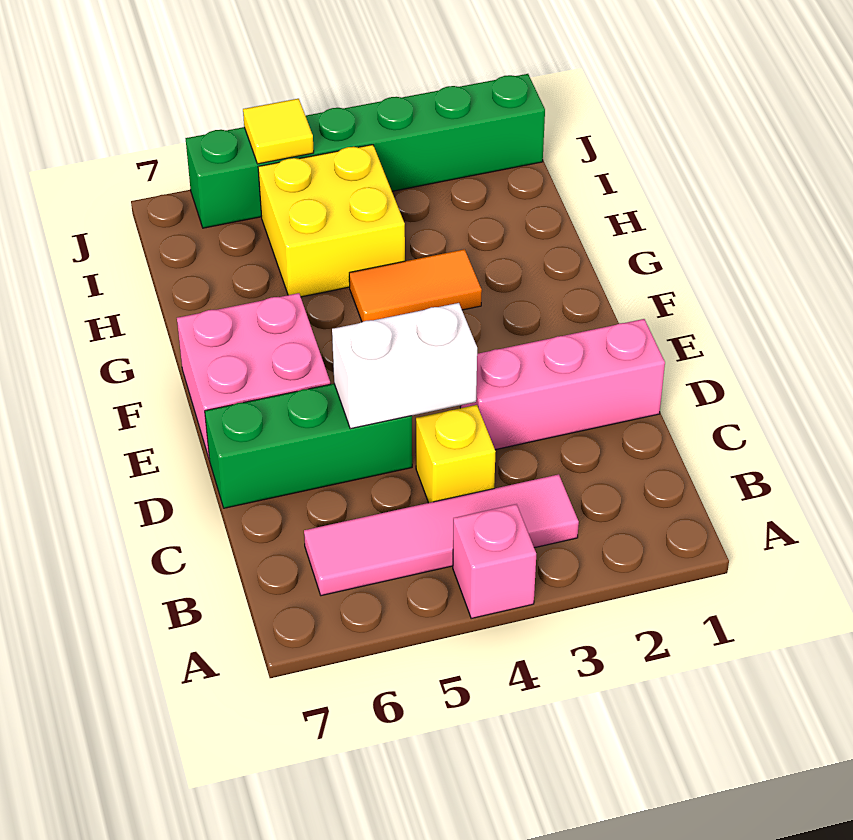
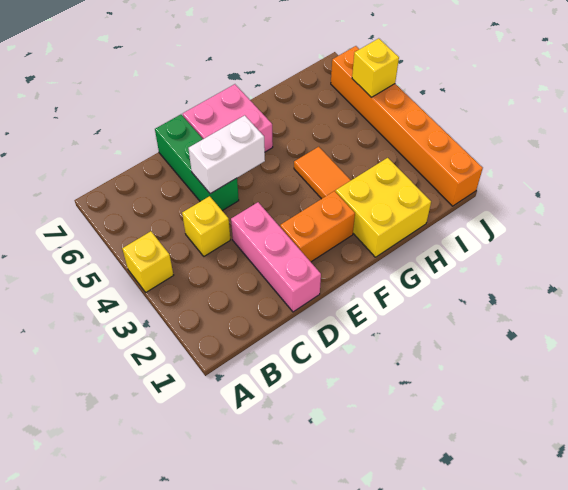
pink 1x1 brick [453,504,536,618] -> yellow 1x1 brick [122,231,173,292]
pink 1x4 tile [304,474,579,596] -> none
white 1x2 brick [332,303,477,429] -> white 1x2 brick turned to [188,115,265,194]
none -> orange 1x2 brick [280,191,355,262]
yellow 2x2 brick [258,145,405,297] -> yellow 2x2 brick moved to [336,158,431,257]
green 1x6 brick [185,74,545,228] -> orange 1x6 brick [331,46,483,206]
yellow 1x1 tile [243,99,314,164] -> yellow 1x1 brick [352,38,399,97]

